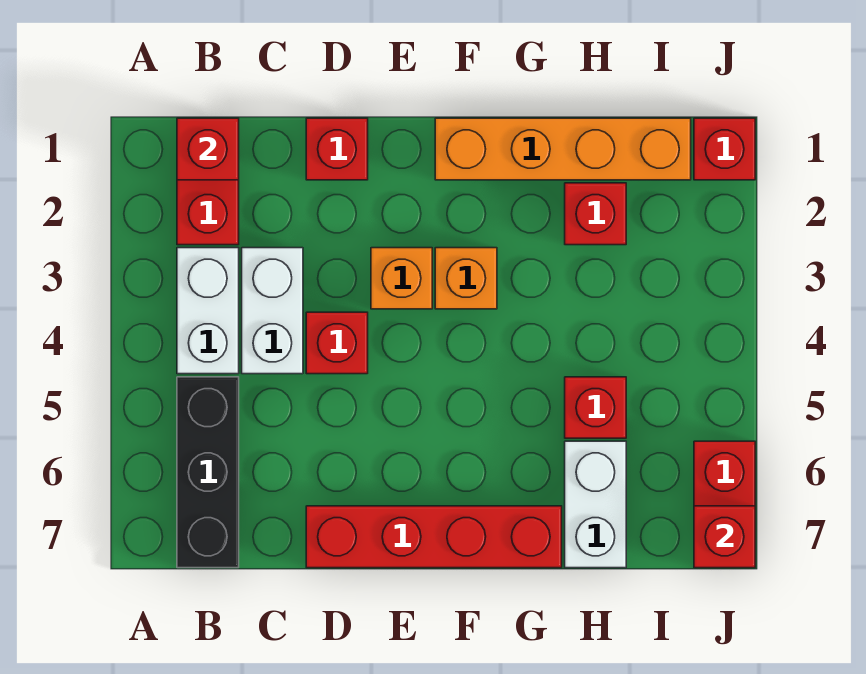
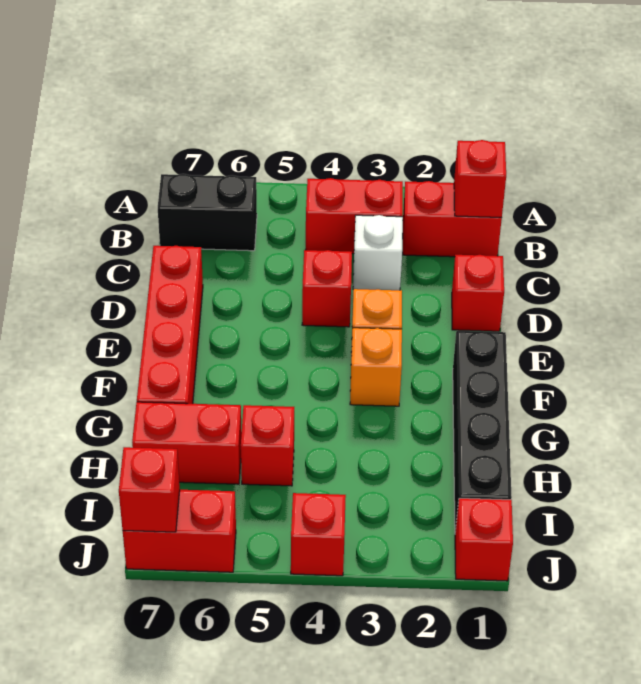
white 1x2 brick [177,248,239,374] -> red 1x2 brick [306,178,403,254]
black 1x3 brick [177,377,239,568] -> black 1x2 brick [158,174,257,251]
white 1x2 brick [242,248,303,374] -> white 1x1 brick [353,215,403,290]
orange 1x4 brick [435,118,691,180] -> black 1x4 brick [453,331,512,531]
red 1x1 brick [565,183,626,245] -> red 1x1 brick moved to [291,493,346,576]
white 1x2 brick [565,441,626,568] -> red 1x2 brick [132,402,242,484]

